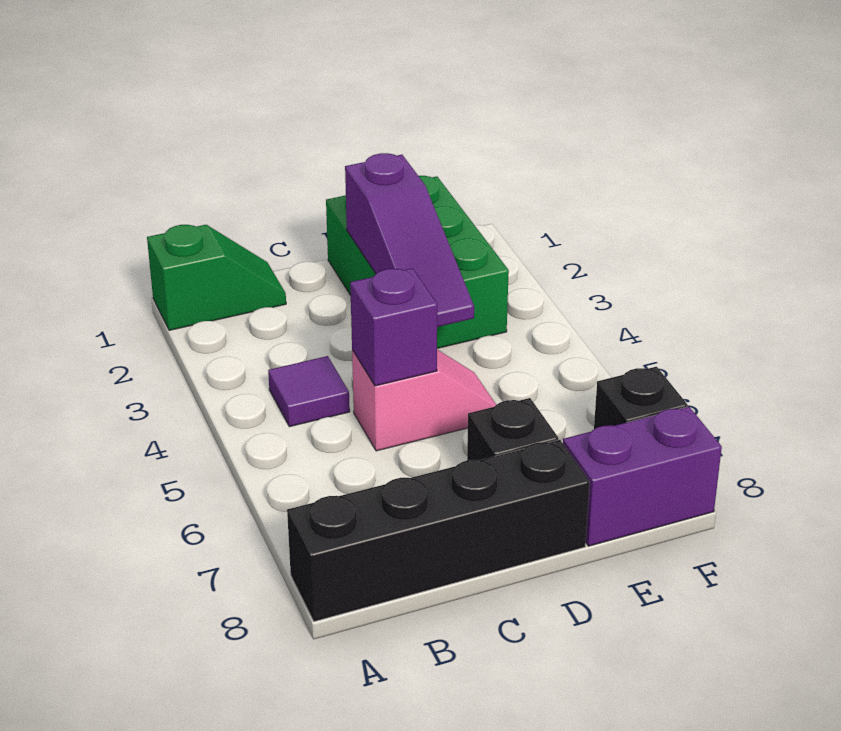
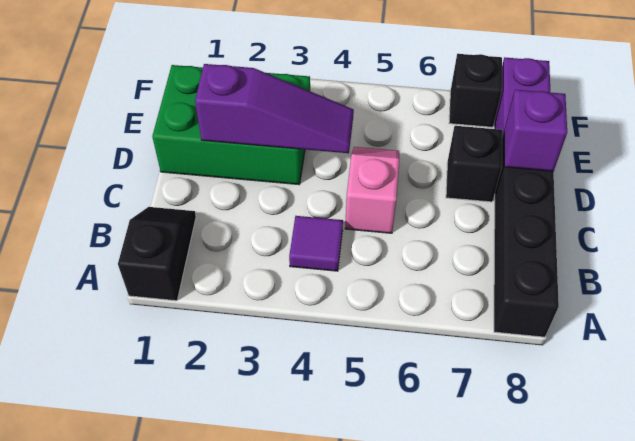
green 1x2 slope [147,225,286,330] -> black 1x2 slope [118,207,196,301]
purple 1x1 brick [350,268,437,386] -> purple 1x1 brick moved to [504,90,567,171]

